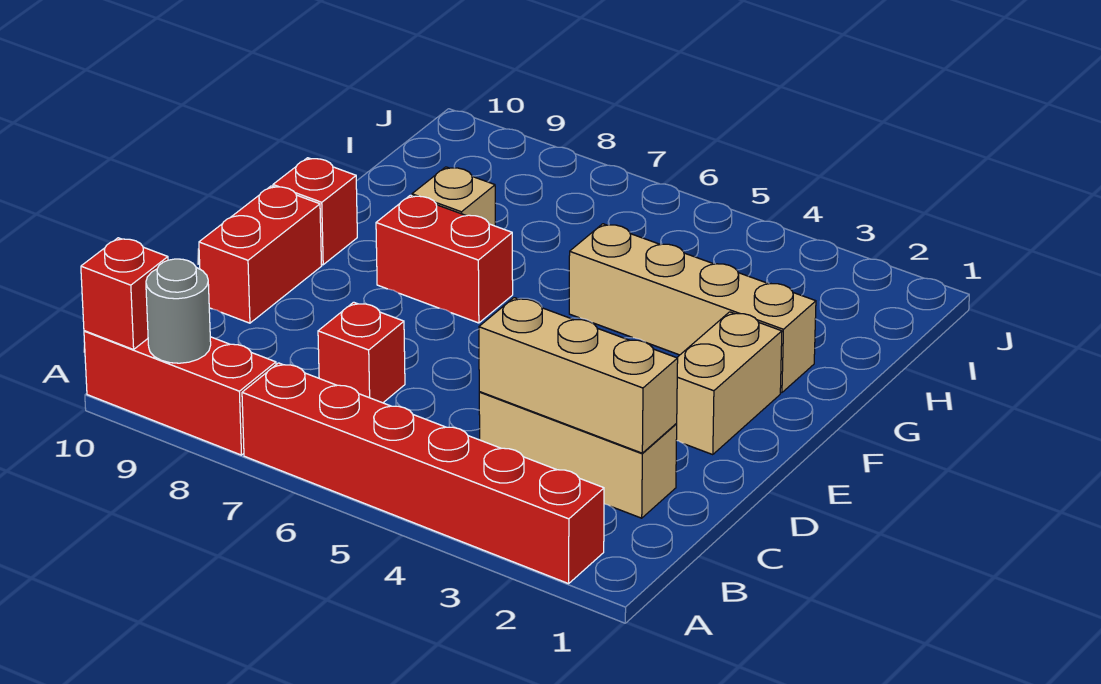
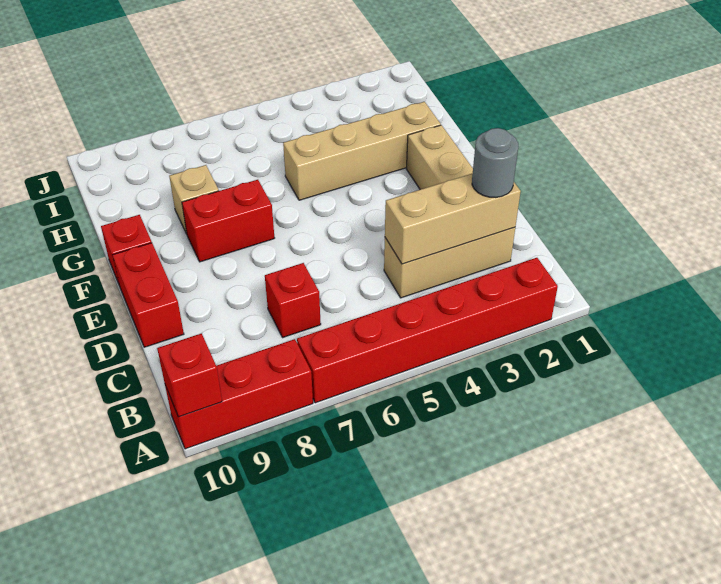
grey 1x1 round brick [146,259,211,363] -> grey 1x1 round brick moved to [472,128,518,198]

